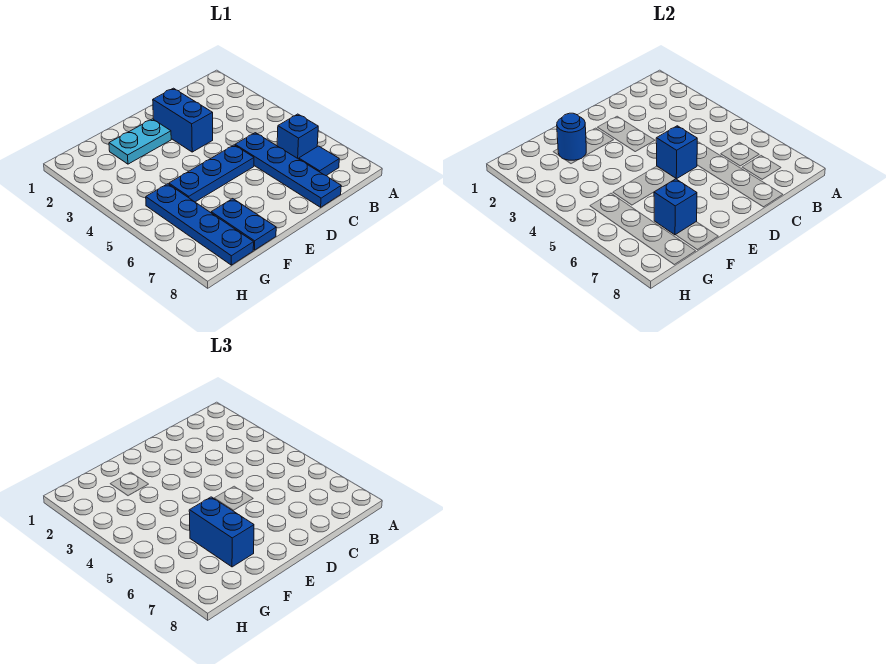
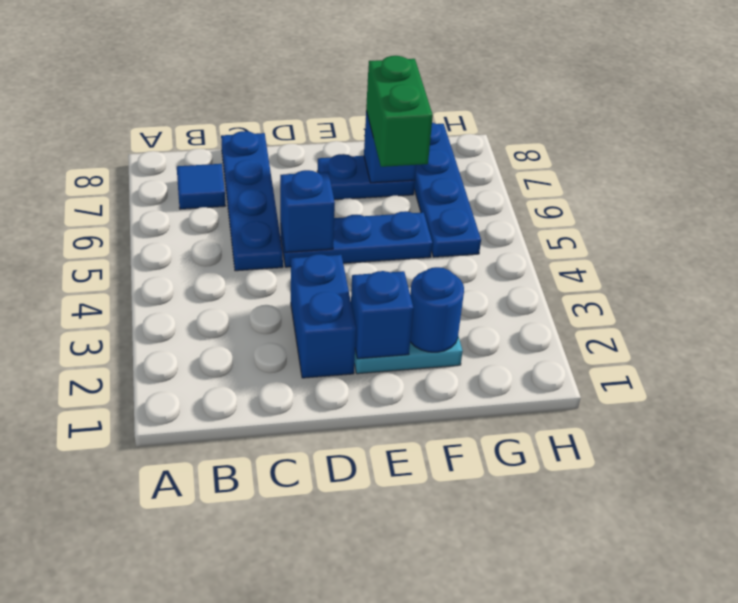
blue 1x1 brick [277,114,318,159] -> blue 1x1 brick moved to [351,271,413,359]
blue 1x2 brick [189,497,254,567] -> green 1x2 brick [366,56,433,167]
blue 1x2 plate [211,199,276,250] -> blue 1x2 plate turned to [317,154,415,200]

